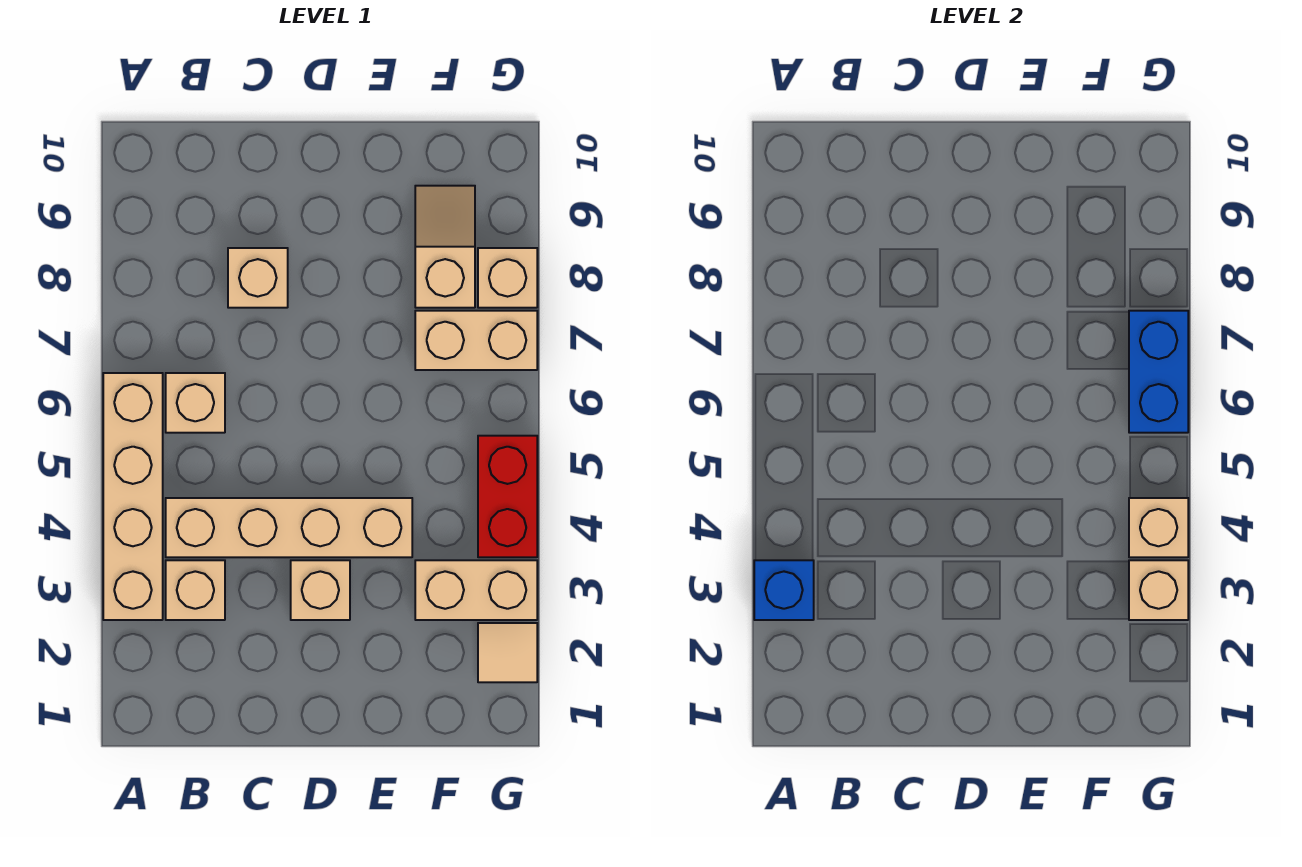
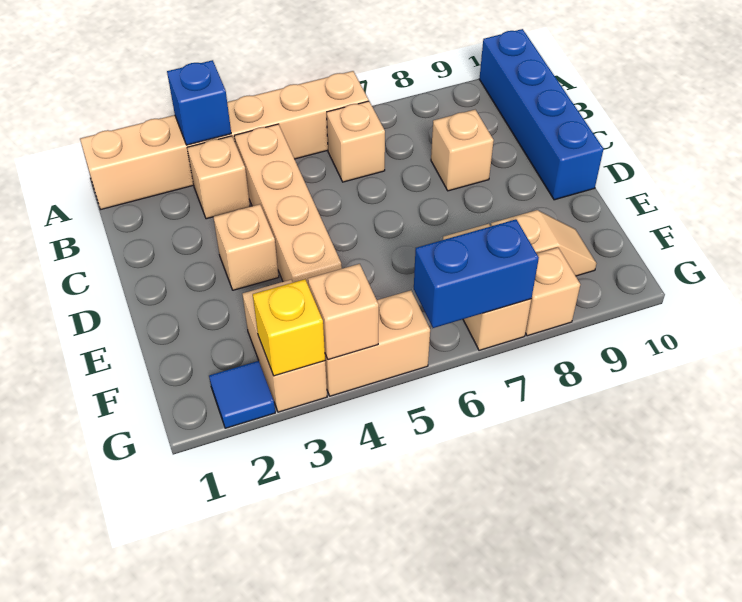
tan 1x4 brick [103,373,163,620] -> tan 1x6 brick [80,71,369,209]
none -> blue 1x4 brick [479,29,603,200]
tan 1x1 tile [478,623,537,682] -> blue 1x1 tile [209,361,275,428]
tan 1x1 brick [1129,560,1188,620] -> yellow 1x1 brick [253,279,325,376]
red 1x2 brick [478,436,537,557] -> tan 1x2 brick [325,290,430,396]

